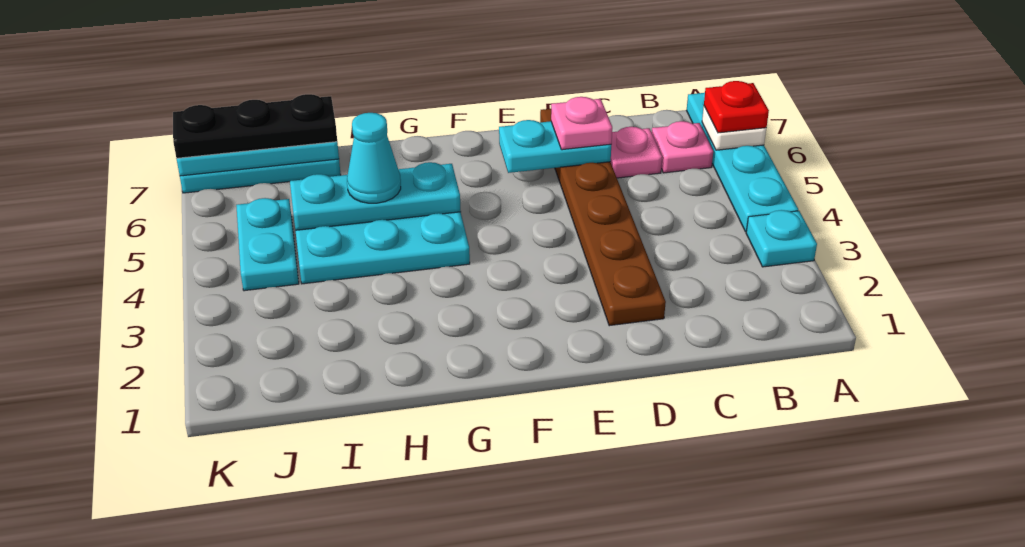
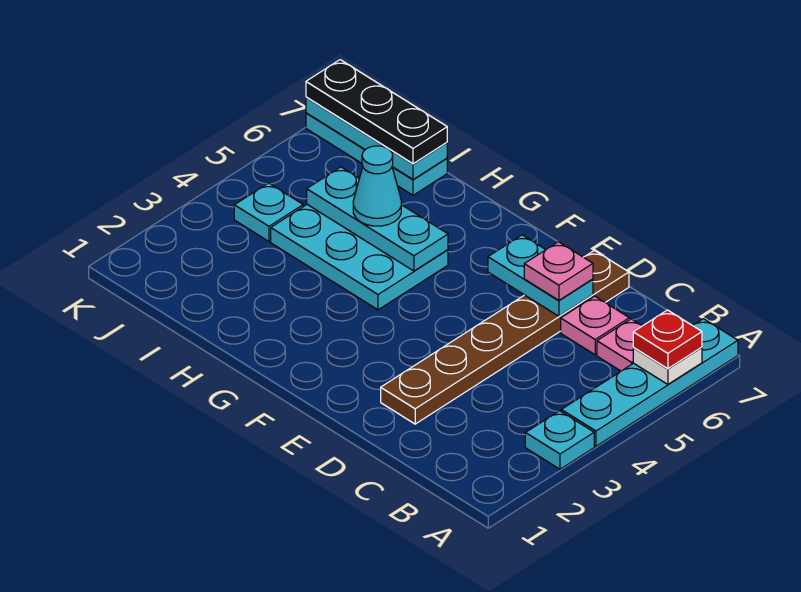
cyan 1x2 plate [236,198,299,291] -> cyan 1x1 plate [234,183,303,242]

